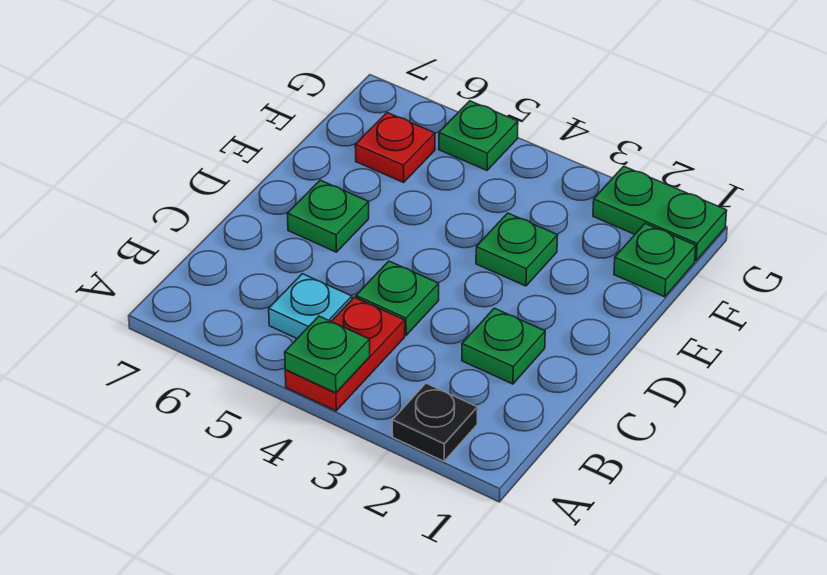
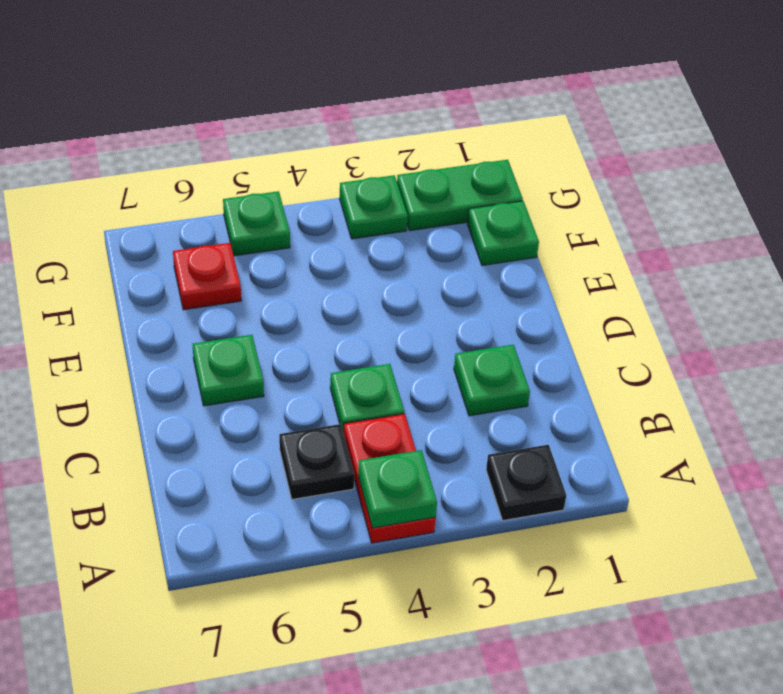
cyan 1x1 plate [269,274,352,338] -> black 1x1 plate [279,424,354,499]
green 1x1 plate [476,213,558,286] -> green 1x1 plate moved to [340,175,408,239]

